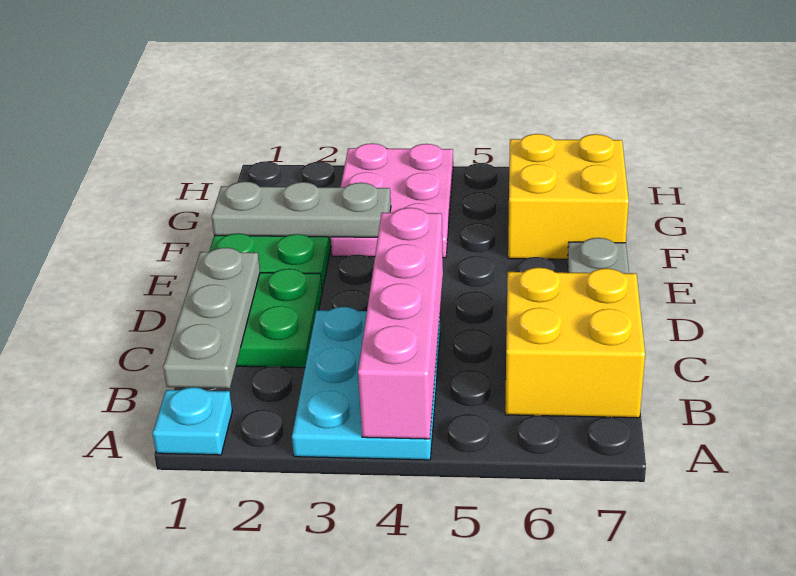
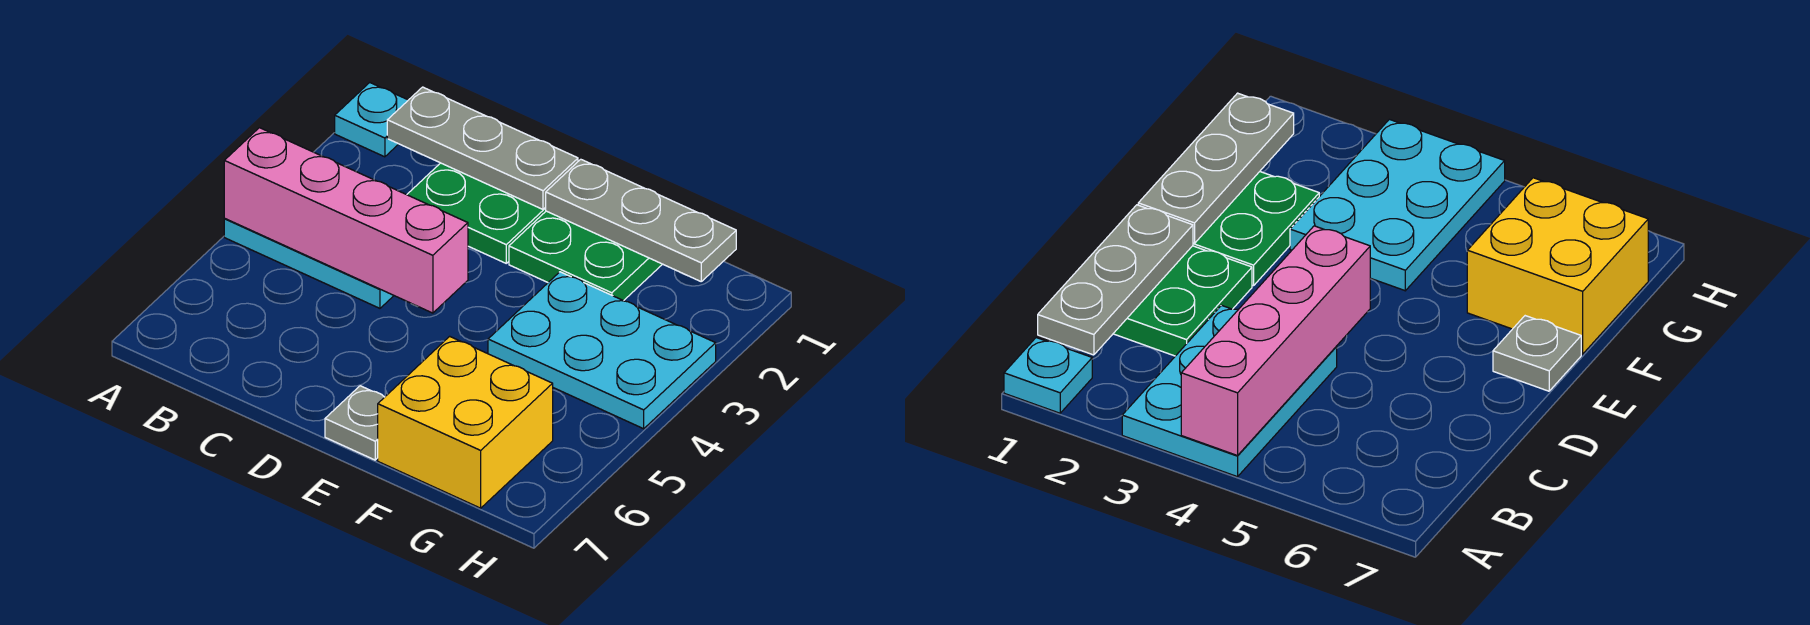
yellow 2x2 brick [505,268,645,418] -> none
grey 1x3 plate [212,182,391,237] -> grey 1x3 plate turned to [546,159,736,281]
pink 2x3 plate [331,143,453,258] -> cyan 2x3 plate [488,272,716,429]

